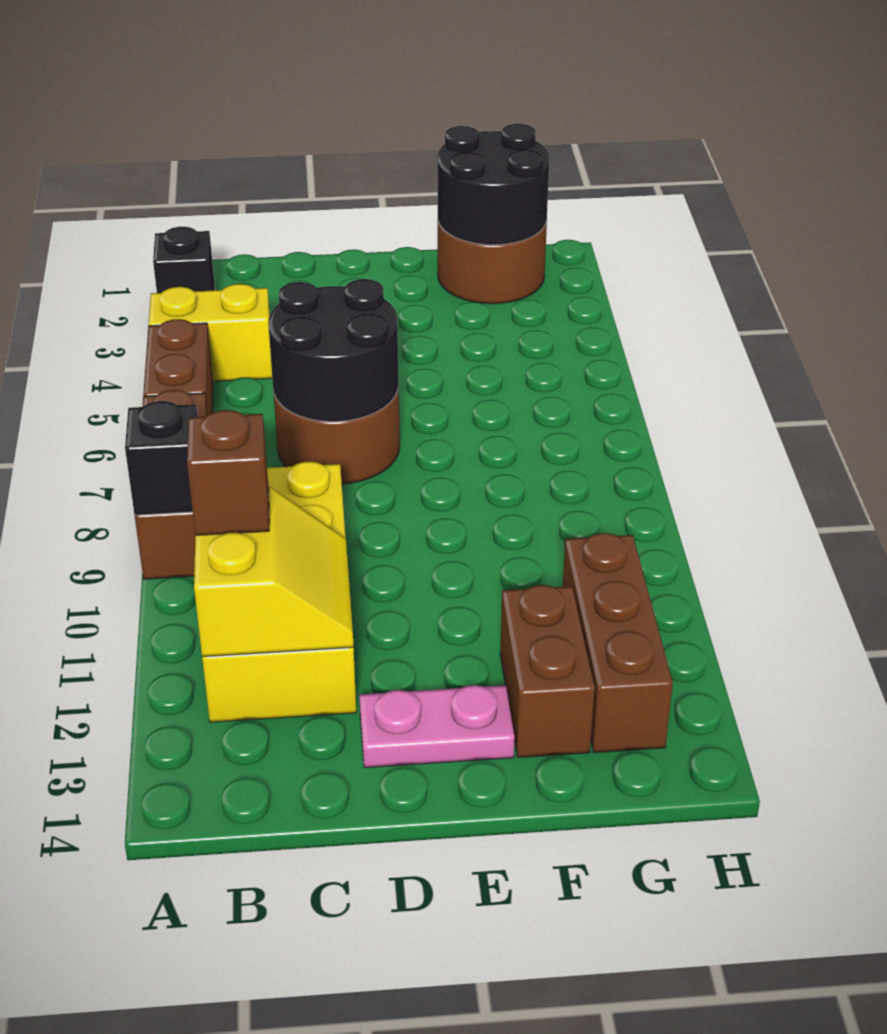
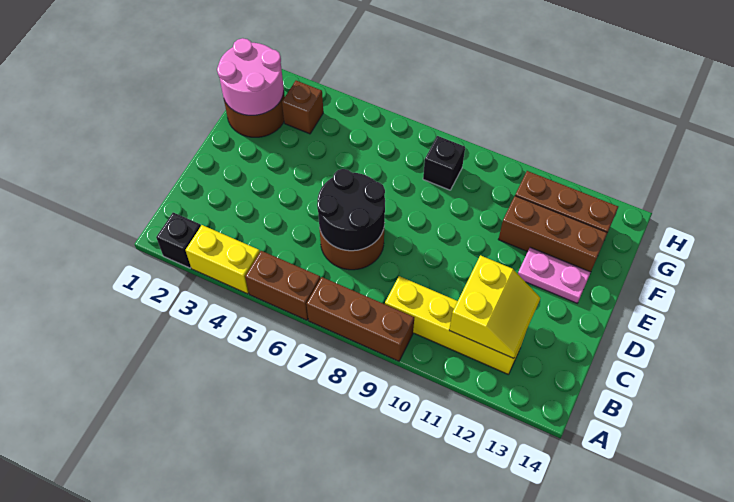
yellow 1x2 brick [149,284,272,381] -> yellow 1x2 brick turned to [186,225,260,294]
black 1x1 brick [125,401,197,515] -> black 1x1 brick moved to [423,136,465,190]
yellow 2x4 brick [202,461,356,722] -> yellow 1x4 brick [385,276,526,374]
yellow 2x2 slope [194,487,354,657] -> yellow 2x2 slope turned to [449,255,540,358]
brown 1x1 brick [187,410,269,535] -> brown 1x1 brick moved to [282,81,323,134]
pink 1x2 plate [359,685,515,768] -> pink 1x2 plate turned to [518,247,591,303]
black 2x2 round brick [438,124,549,245] -> pink 2x2 round brick [217,38,284,115]
brown 1x2 brick [500,585,595,757] -> brown 1x3 brick [498,196,607,272]

